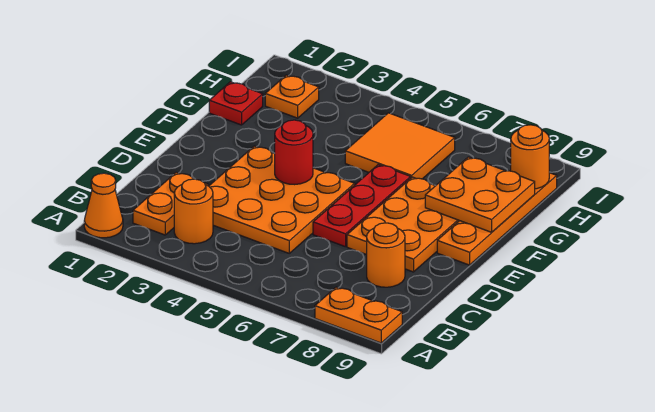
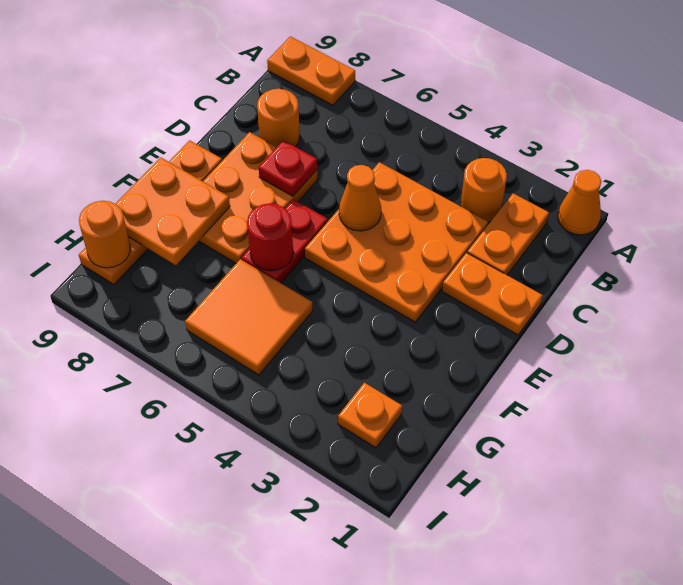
none -> orange 1x2 plate [442,253,543,335]
none -> orange 1x1 cone [339,165,381,231]
red 1x3 plate [313,164,411,247] -> red 1x2 plate [242,199,328,283]
red 1x1 round brick [274,120,313,185] -> red 1x1 round brick moved to [247,204,293,271]
red 1x1 plate [209,82,263,125] -> red 1x1 plate moved to [259,140,317,196]

